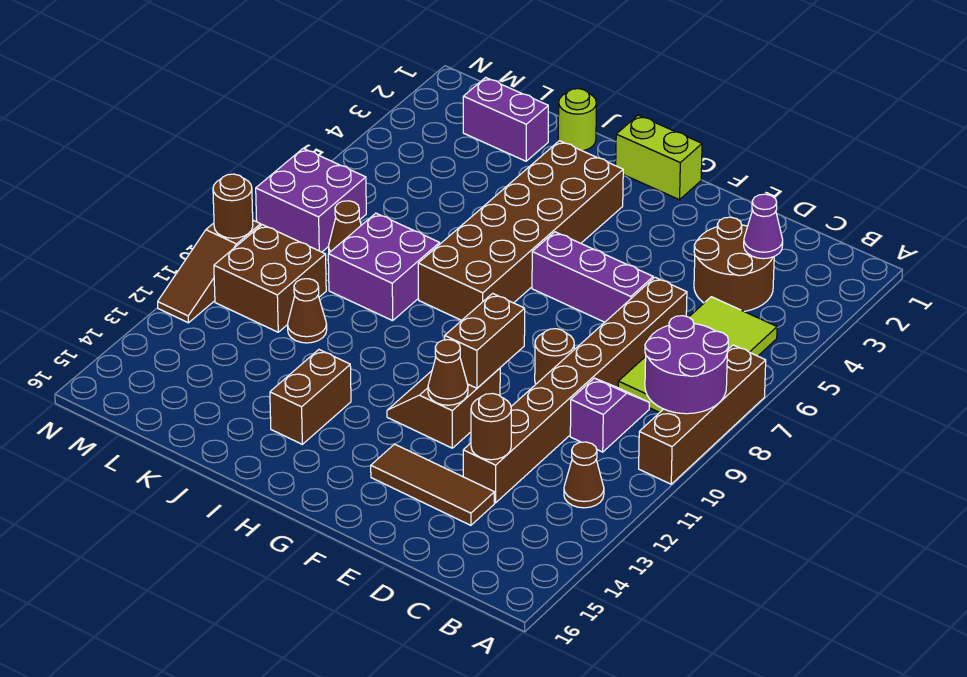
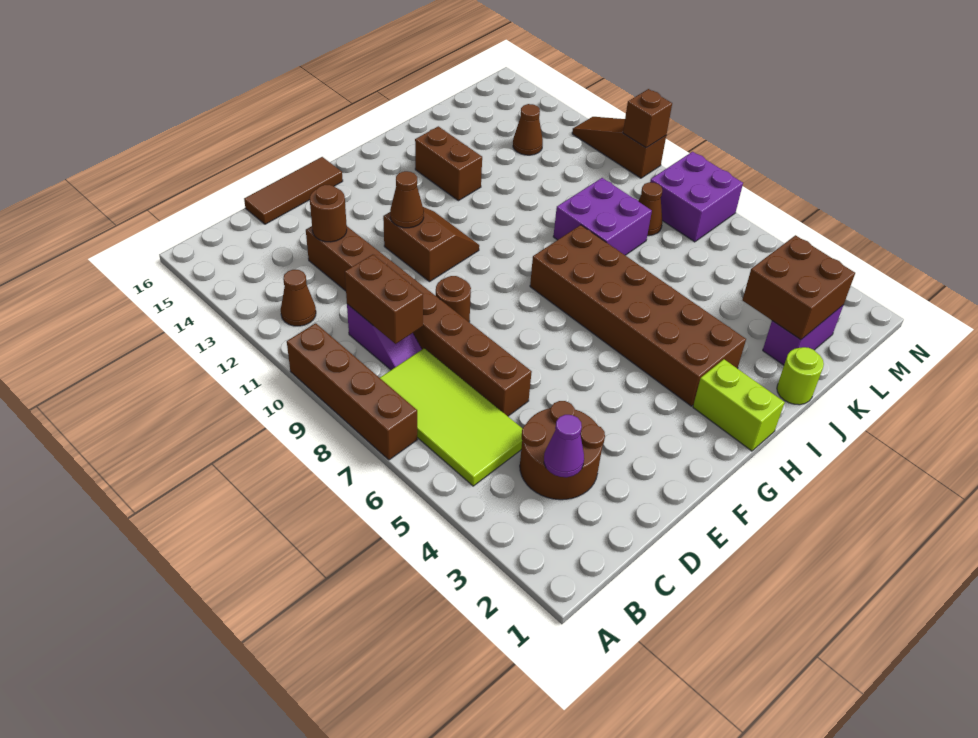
purple 2x2 round brick [645,316,728,414] -> none
brown 1x3 tile [371,444,494,525] -> brown 1x3 tile moved to [244,157,343,224]
purple 1x3 brick [532,232,653,322] -> none
brown 1x2 brick [445,293,525,388] -> brown 1x2 brick moved to [345,255,423,344]
lime 1x2 brick [616,115,702,200] -> lime 1x2 brick turned to [693,359,785,451]
brown 1x1 cone [288,279,327,343] -> brown 1x1 cone moved to [513,104,543,155]
brown 2x2 brick [214,225,326,332] -> brown 2x2 brick moved to [743,235,855,340]
brown 1x1 round brick [213,174,253,238] -> brown 1x1 brick [623,89,672,148]

